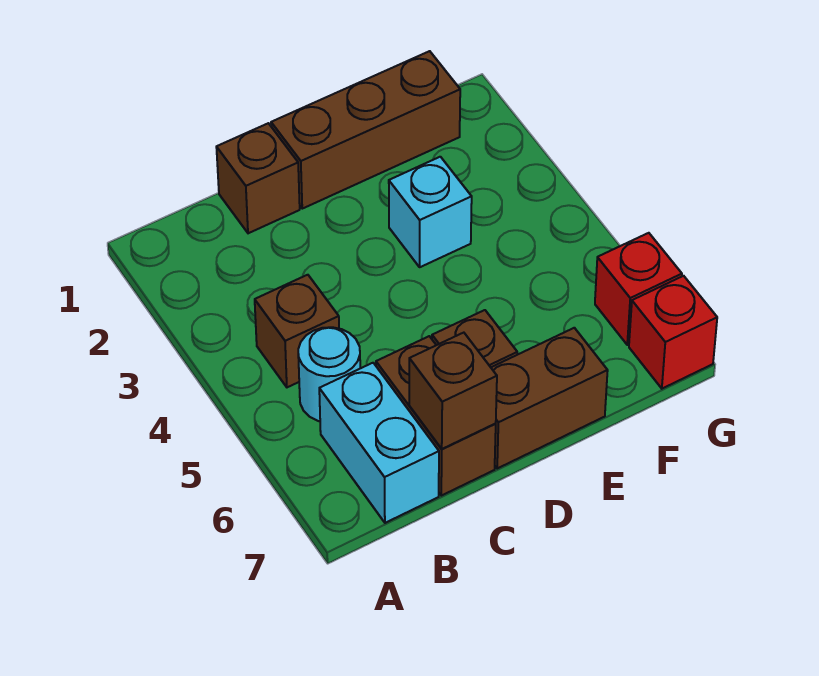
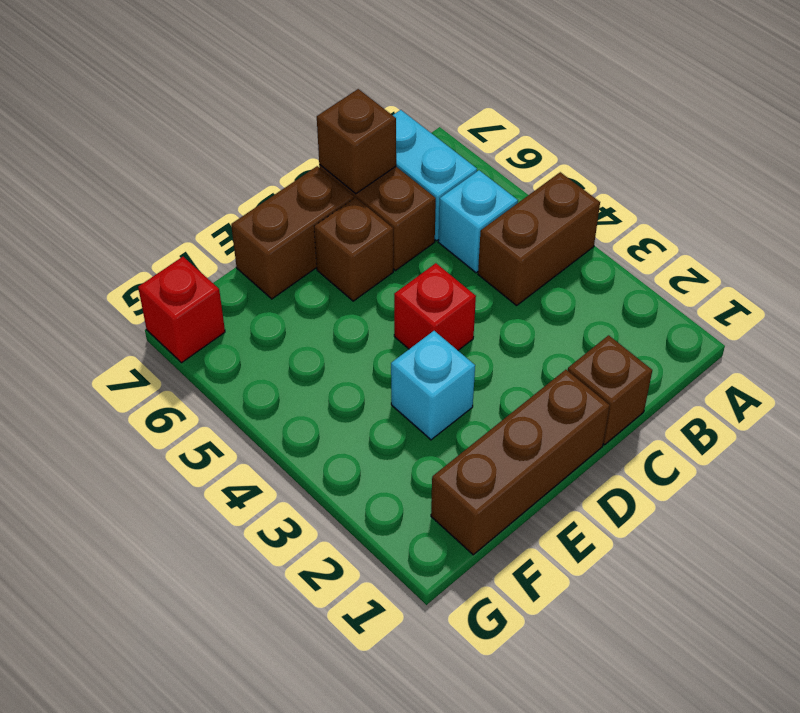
brown 1x1 brick [255,275,339,387] -> brown 1x2 brick [478,172,600,305]
cyan 1x1 round brick [298,327,360,421] -> cyan 1x1 brick [438,170,518,273]
red 1x1 brick [595,233,682,345] -> red 1x1 brick moved to [394,263,476,350]

